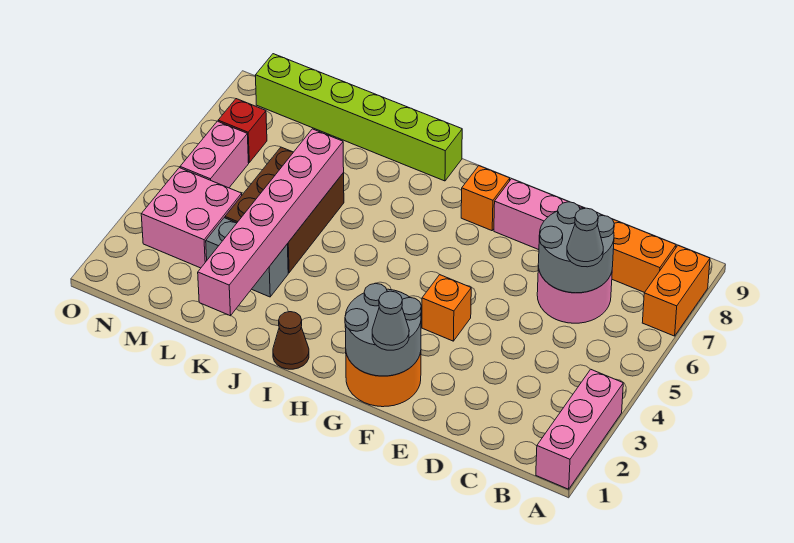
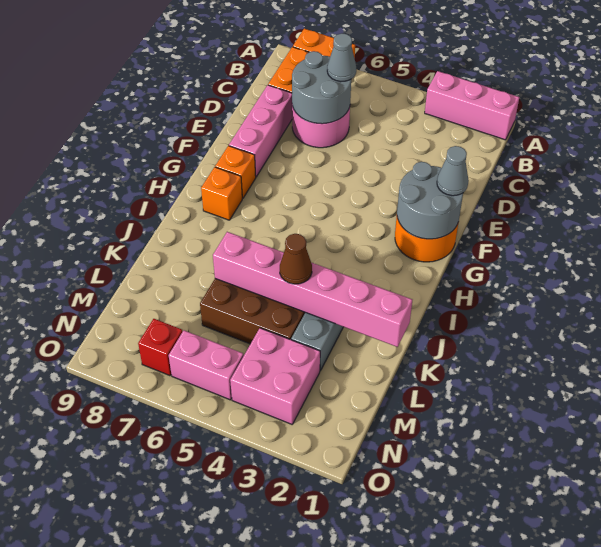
orange 1x1 brick [422,275,471,341] -> orange 1x1 brick moved to [201,167,242,220]
brown 1x1 cone [273,312,309,369] -> brown 1x1 cone moved to [280,234,312,284]
lime 1x6 brick [255,54,462,181] -> none

